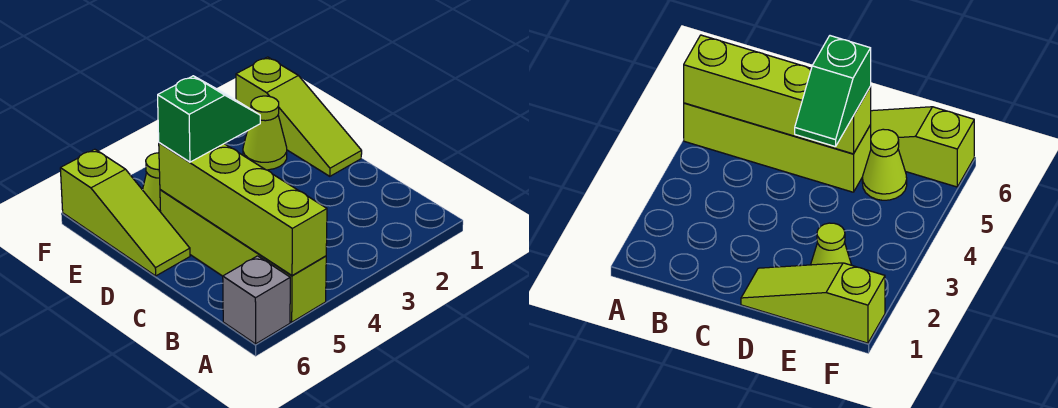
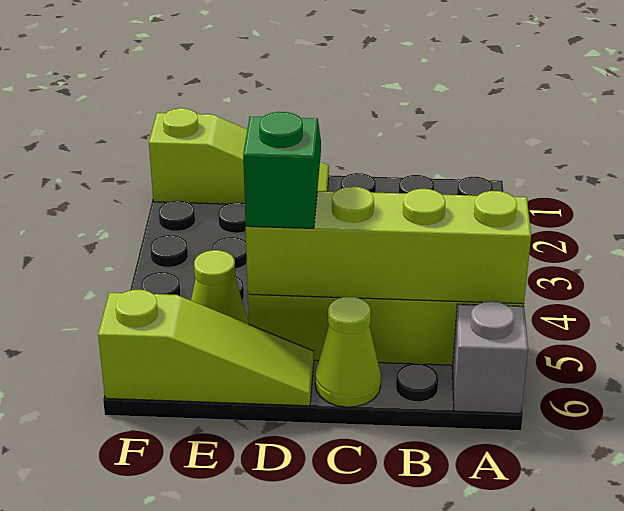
lime 1x1 cone [243,96,287,170] -> lime 1x1 cone moved to [315,297,381,407]

